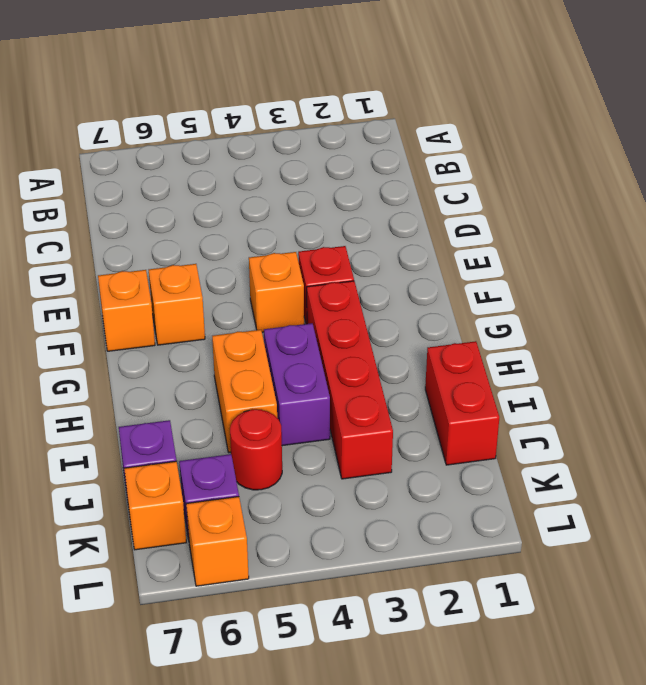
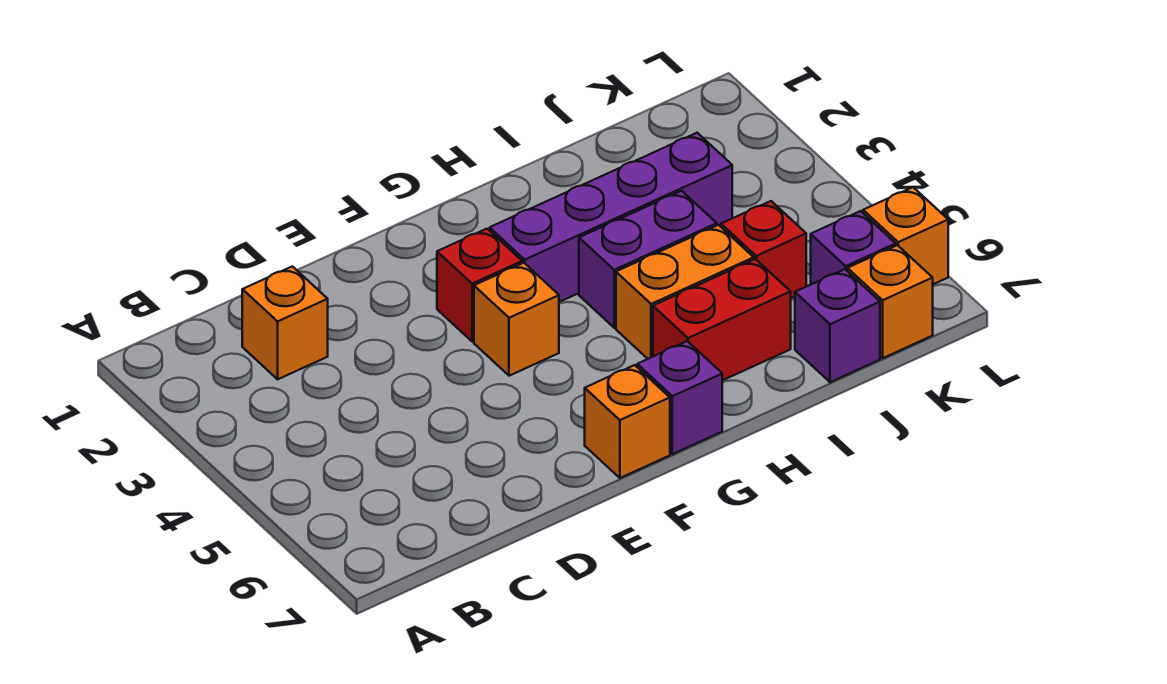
orange 1x1 brick [149,264,205,345] -> orange 1x1 brick moved to [242,266,328,379]
red 1x4 brick [307,281,393,479] -> purple 1x4 brick [490,133,732,302]
none -> purple 1x1 brick [637,341,722,454]
red 1x2 brick [425,341,499,465] -> red 1x2 brick moved to [653,259,791,381]
red 1x1 round brick [230,409,282,490] -> red 1x1 brick [721,201,806,298]

